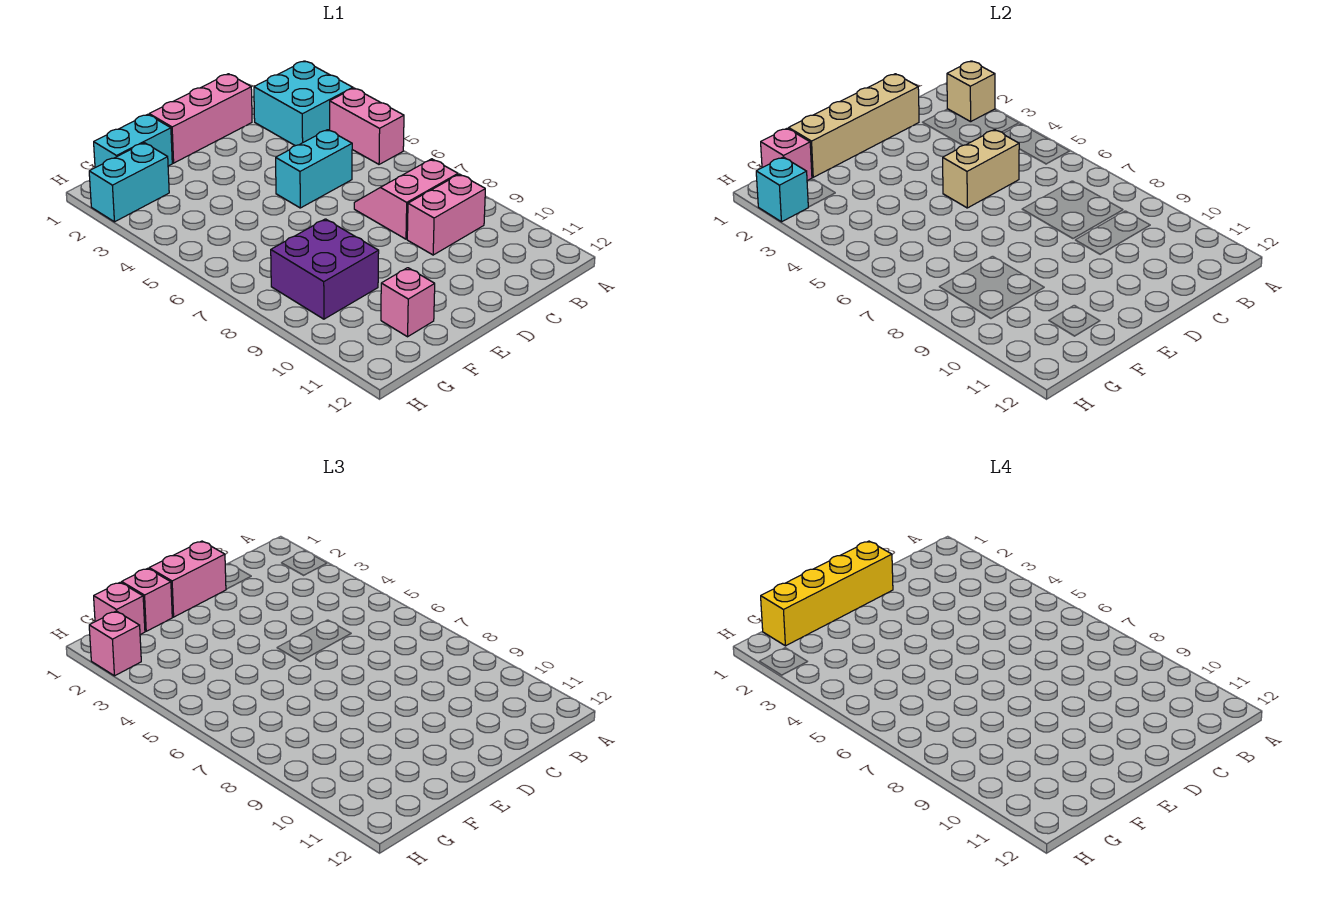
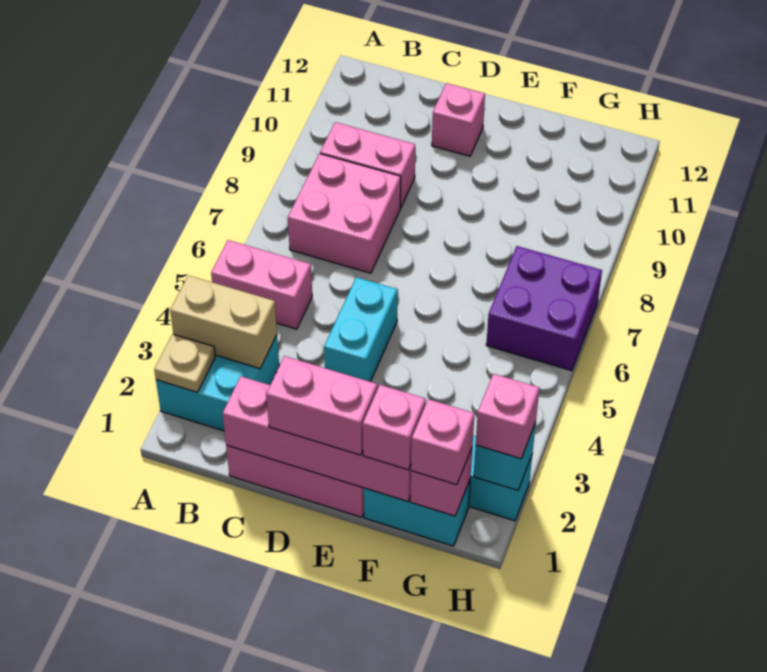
tan 1x1 brick [947,61,995,122] -> tan 1x1 plate [154,334,215,392]
pink 1x2 brick [330,88,404,164] -> pink 1x2 brick turned to [211,240,312,329]
pink 2x2 slope [354,159,458,239] -> pink 2x2 brick [288,154,401,273]
tan 1x4 brick [789,74,919,177] -> pink 1x4 brick [223,376,411,502]
cyan 1x2 brick [276,130,352,208] -> cyan 1x2 brick turned to [324,277,398,382]
tan 1x2 brick [943,130,1019,208] -> tan 1x2 brick moved to [170,275,277,369]
yellow 1x4 brick [761,541,893,646] -> none
purple 2x2 brick [271,219,379,319] -> purple 2x2 brick moved to [486,246,602,371]
pink 1x1 brick [381,268,435,337] -> pink 1x1 brick moved to [432,83,485,156]

